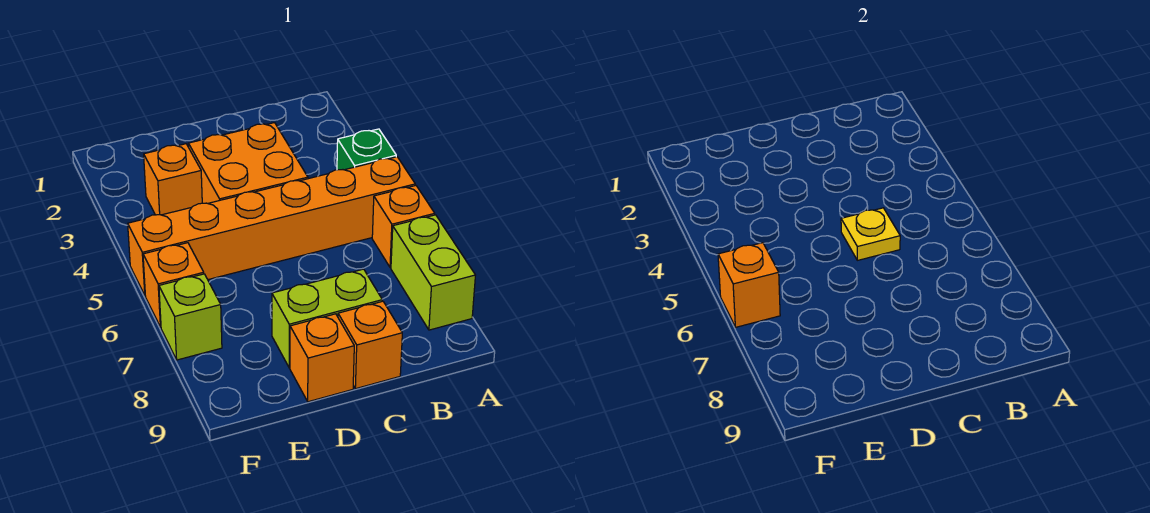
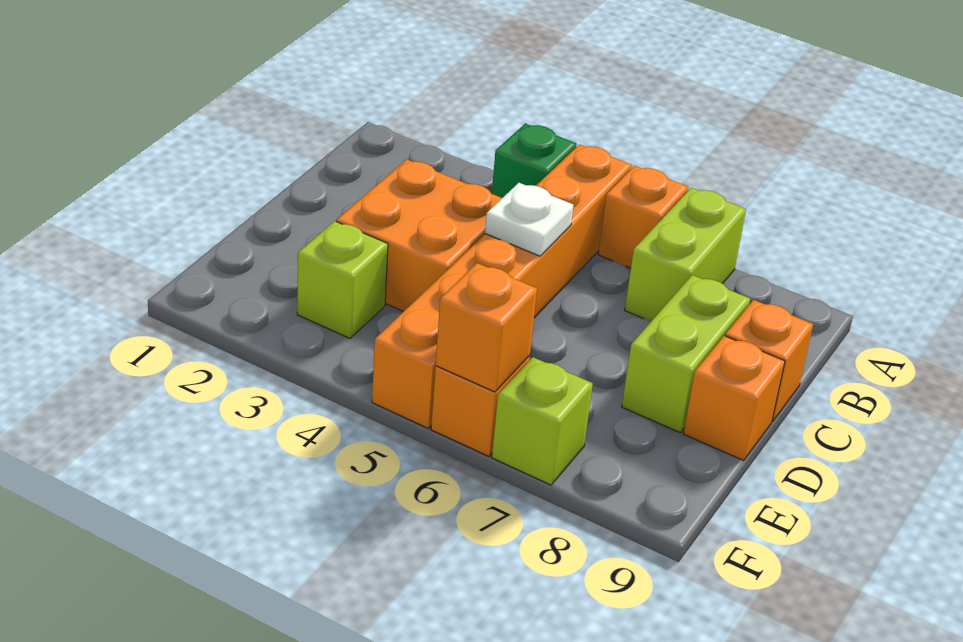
lime 1x2 brick [391,215,475,330] -> lime 1x2 brick turned to [625,188,746,321]
yellow 1x1 plate [841,208,900,260] -> white 1x1 plate [485,183,573,256]
orange 1x1 brick [144,144,202,215] -> lime 1x1 brick [297,221,388,338]

